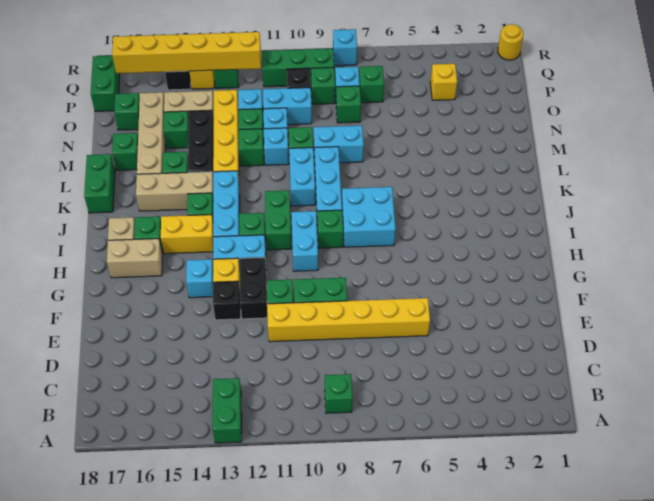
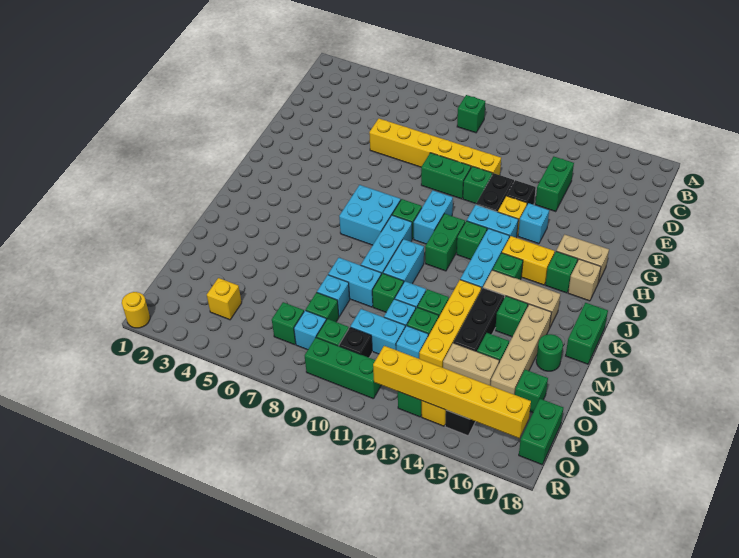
green 1x2 brick [213,378,242,443] -> green 1x2 brick moved to [535,157,574,212]
green 1x1 brick [112,133,138,170] -> green 1x1 round brick [536,334,563,371]
cyan 1x1 brick [333,29,357,66] -> cyan 1x1 brick moved to [317,275,350,316]

